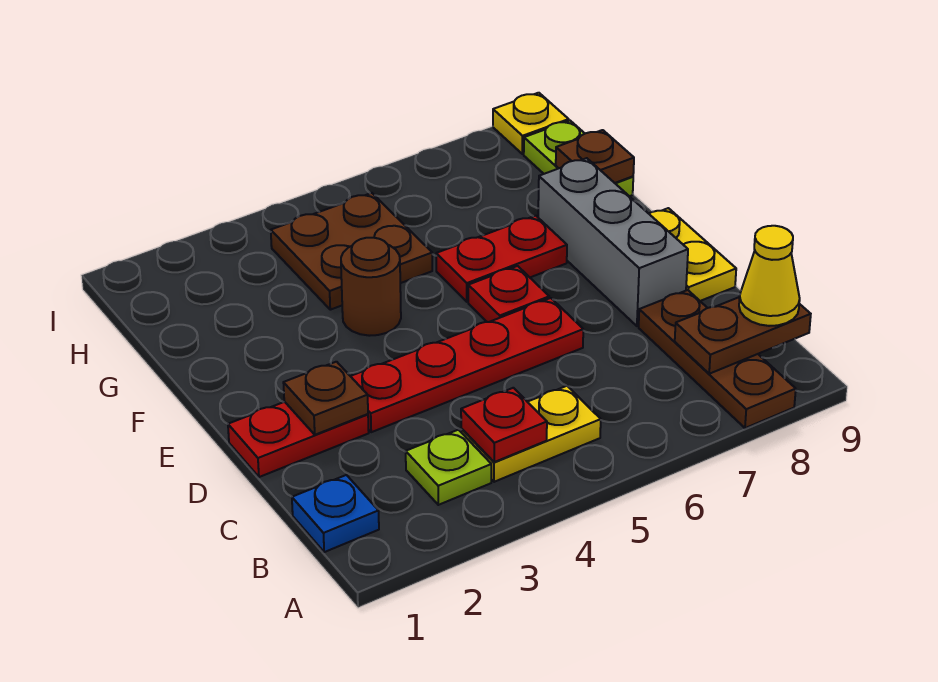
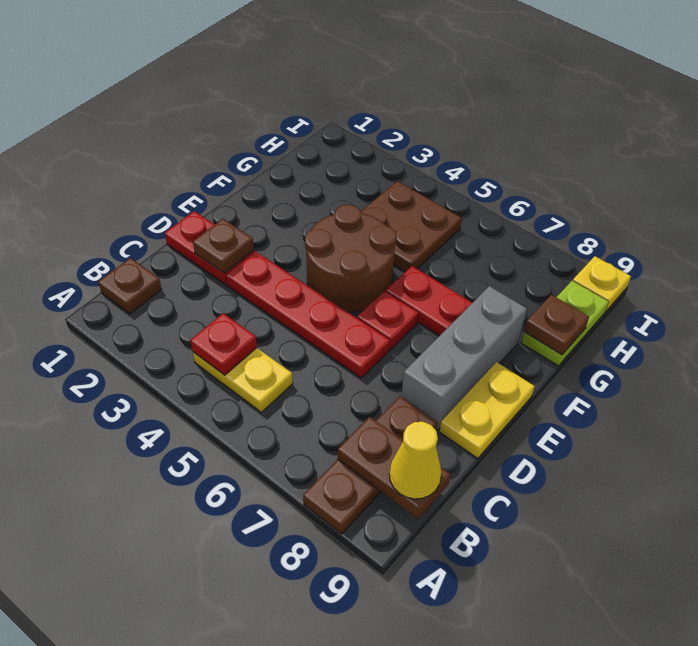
blue 1x1 plate [292,475,379,552] -> brown 1x1 plate [98,258,162,314]
lime 1x1 plate [406,430,491,505] -> none
brown 1x1 round brick [341,238,401,336] -> brown 2x2 round brick [305,205,397,312]

